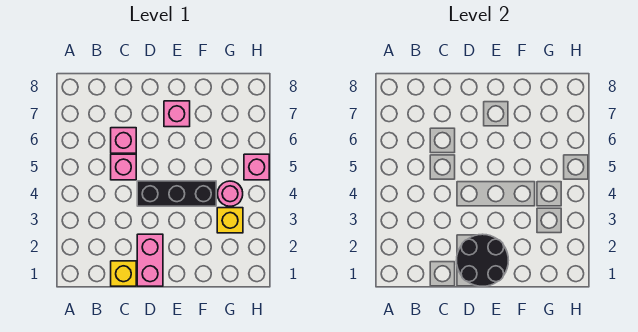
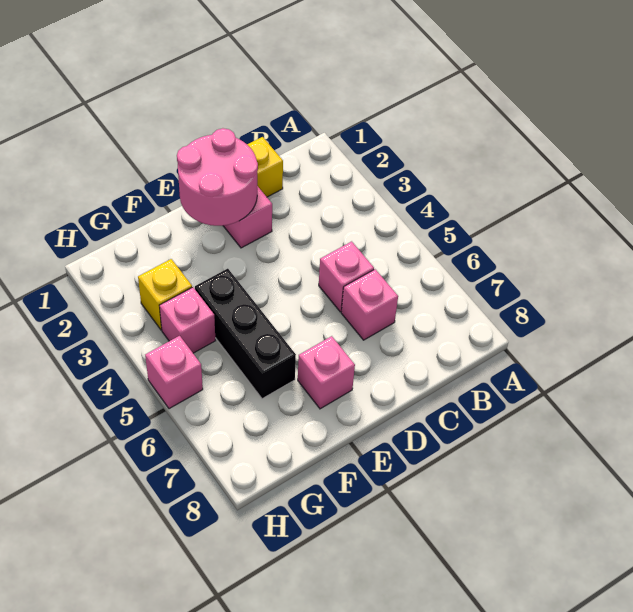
black 2x2 round brick [456,234,508,286] -> pink 2x2 round brick [177,128,258,226]
black 1x3 brick [137,181,216,206] -> black 1x3 brick turned to [195,269,296,399]
pink 1x1 round brick [218,181,243,206] -> pink 1x1 brick [159,287,215,353]

